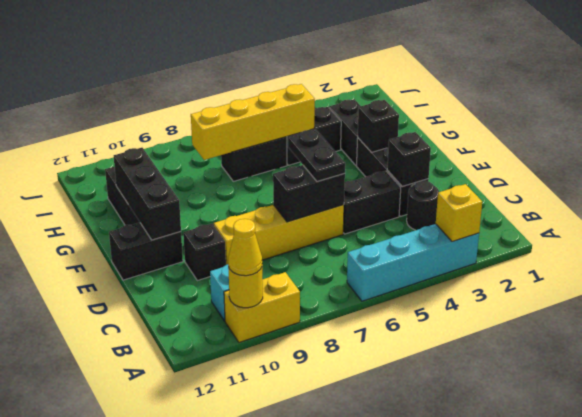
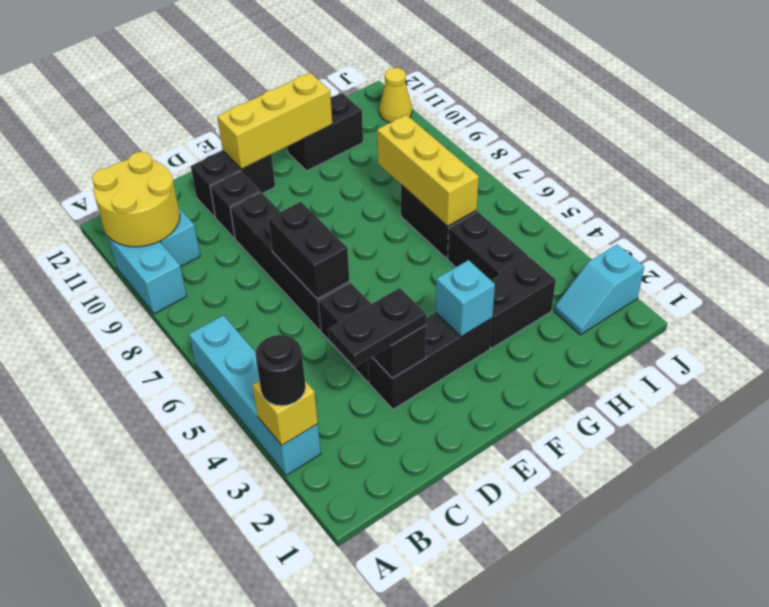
yellow 1x2 brick [224,272,300,342] -> cyan 1x2 brick [108,237,187,314]
yellow 1x1 round brick [228,267,263,308] -> yellow 2x2 round brick [92,152,180,247]
yellow 1x1 cone [228,219,262,276] -> yellow 1x1 cone moved to [379,68,412,123]
black 1x1 round brick [407,181,439,230] -> black 1x1 round brick moved to [255,335,306,406]
yellow 1x4 brick [214,205,344,265] -> black 1x4 brick [230,192,350,331]
black 1x2 plate [288,129,345,182] -> black 1x2 plate moved to [328,288,426,367]
black 1x2 brick [109,223,183,280] -> black 1x2 brick turned to [191,151,275,217]
black 1x3 brick [114,148,181,240] -> yellow 1x3 brick [217,73,332,169]
black 1x1 brick [358,100,399,152] -> cyan 1x1 brick [436,260,495,337]
yellow 1x4 brick [191,84,315,160] -> yellow 1x3 brick [377,115,479,226]
none -> cyan 1x2 slope [554,245,644,335]

